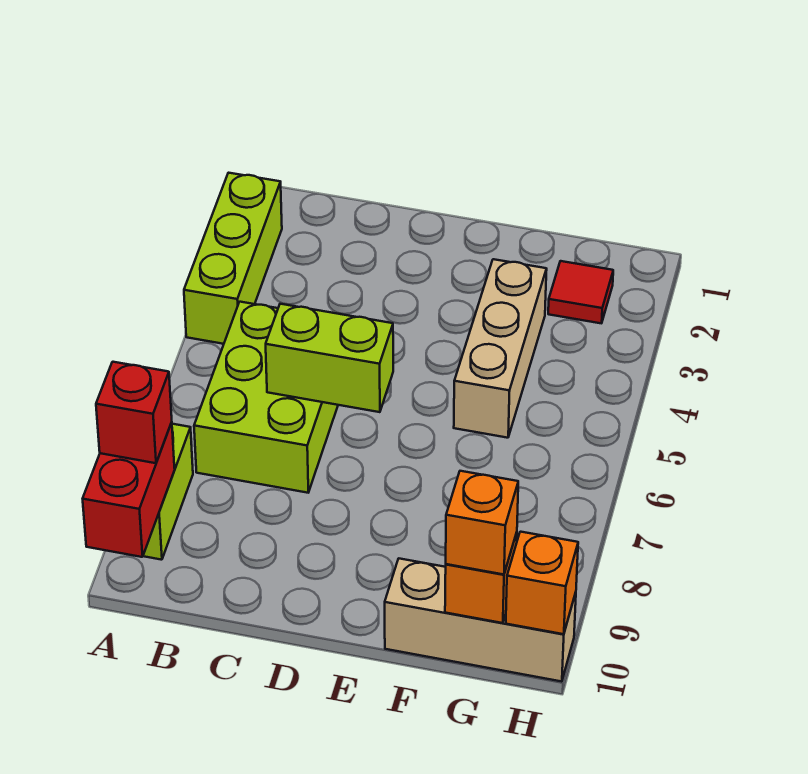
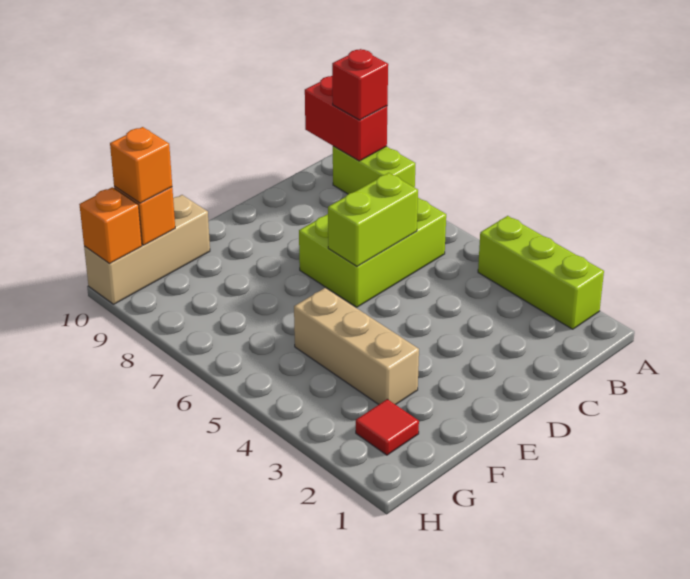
lime 2x3 brick [194,302,338,493] -> lime 2x3 brick turned to [299,198,446,307]

